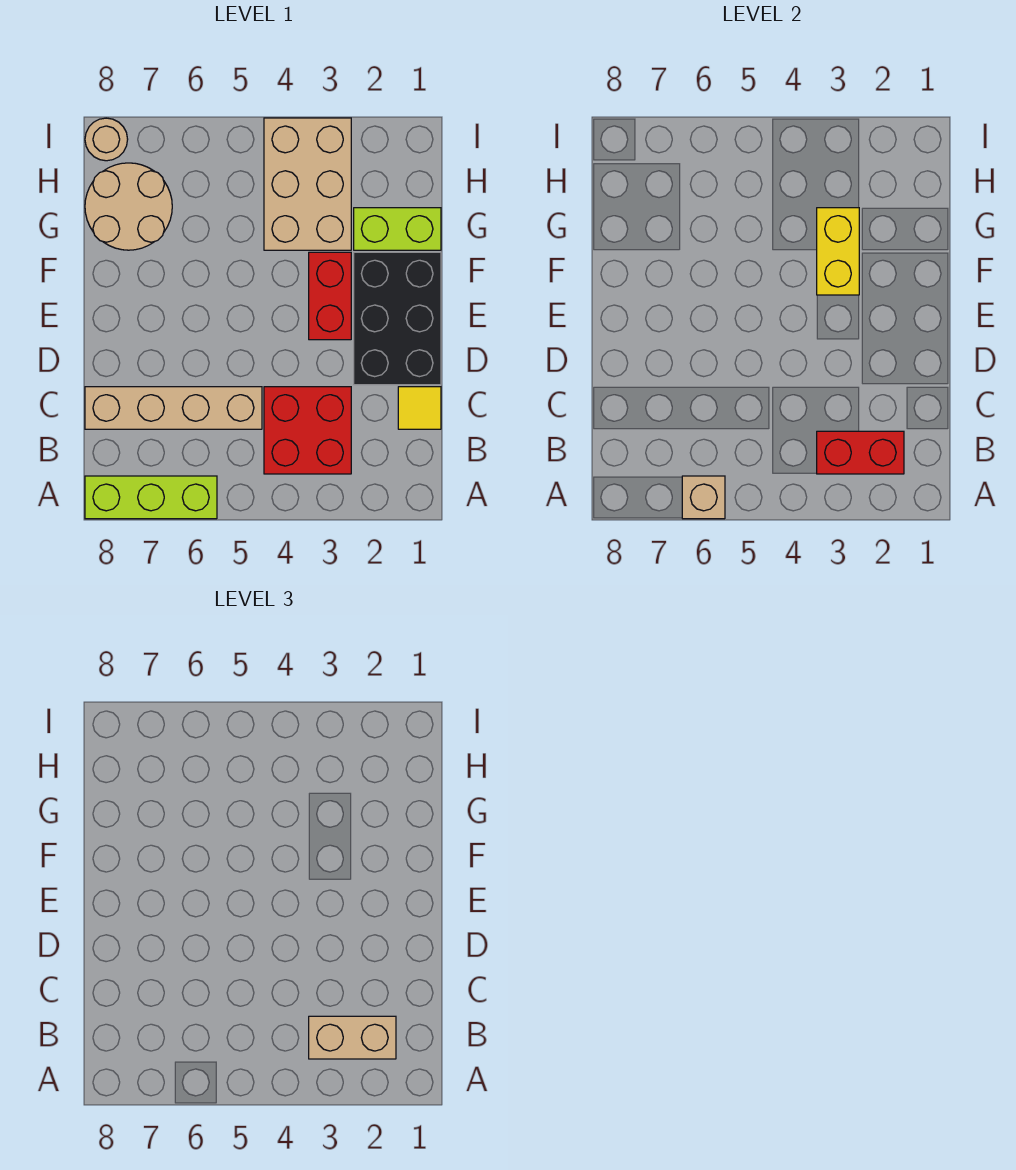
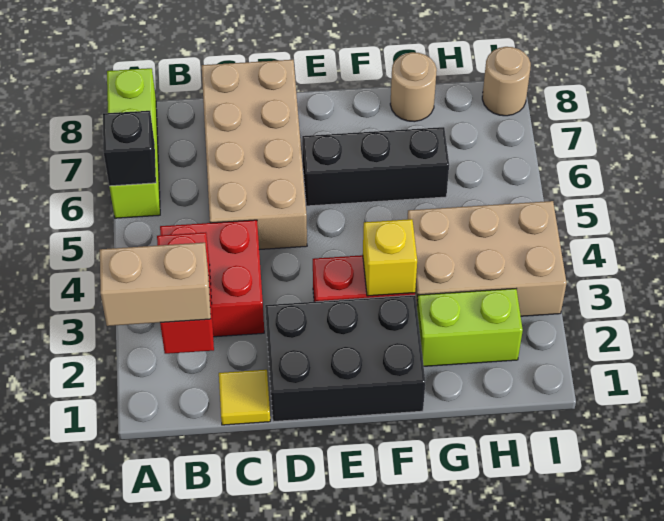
tan 1x1 brick [682,476,725,519] -> black 1x1 brick [103,111,156,186]
tan 1x2 brick [309,1016,396,1059] -> tan 1x2 brick turned to [100,243,211,326]
tan 1x4 brick [85,387,262,429] -> tan 2x4 brick [202,60,307,250]
none -> black 1x3 brick [302,127,449,206]
yellow 1x2 brick [817,208,859,295] -> yellow 1x1 brick [363,219,417,296]
lime 1x2 brick [354,208,441,250] -> lime 1x2 brick turned to [417,289,523,366]
tan 2x2 round brick [85,163,172,250] -> tan 1x1 round brick [390,52,437,122]

